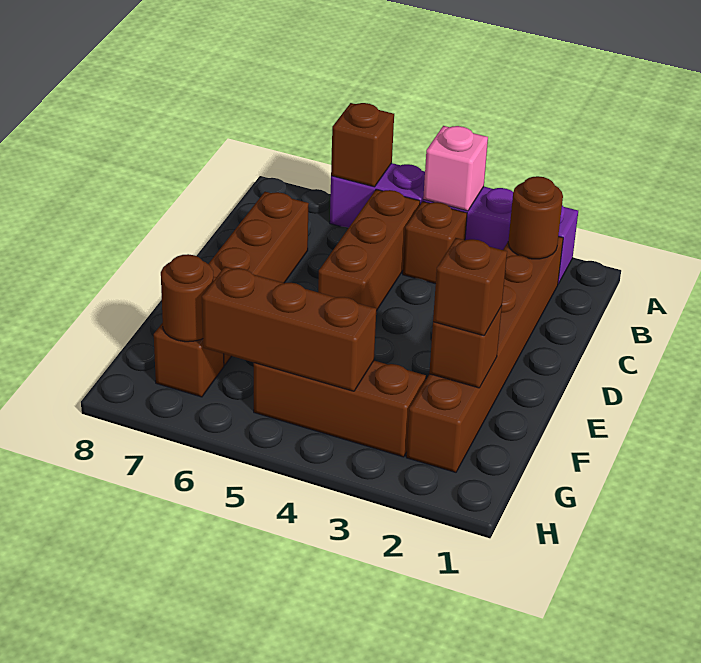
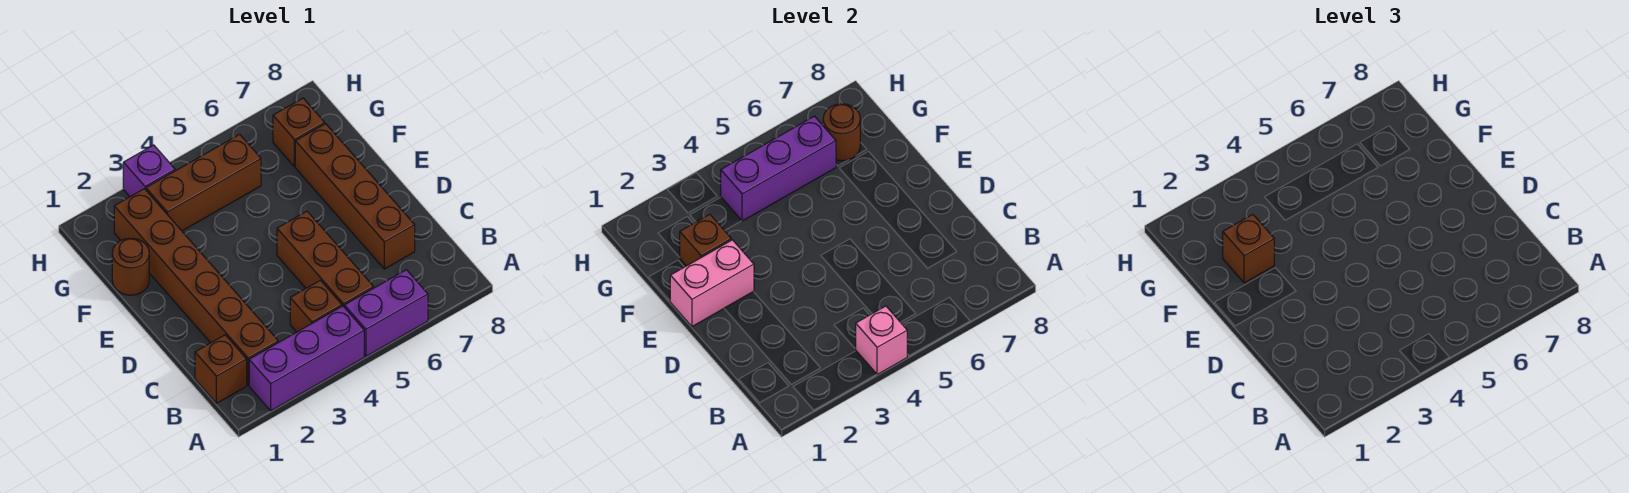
brown 1x1 brick [331,103,394,187] -> brown 1x1 brick moved to [195,335,247,403]
brown 1x1 round brick [508,176,563,259] -> brown 1x1 round brick moved to [112,238,149,295]
none -> pink 1x2 brick [670,240,754,327]
brown 1x3 brick [202,267,376,391] -> purple 1x3 brick [721,116,836,221]
none -> purple 1x1 brick [123,145,175,197]

